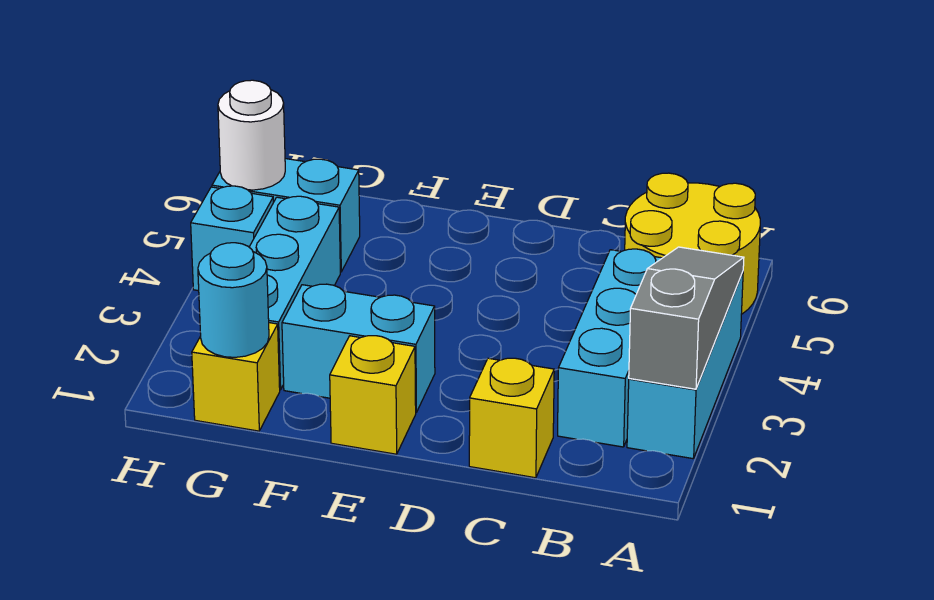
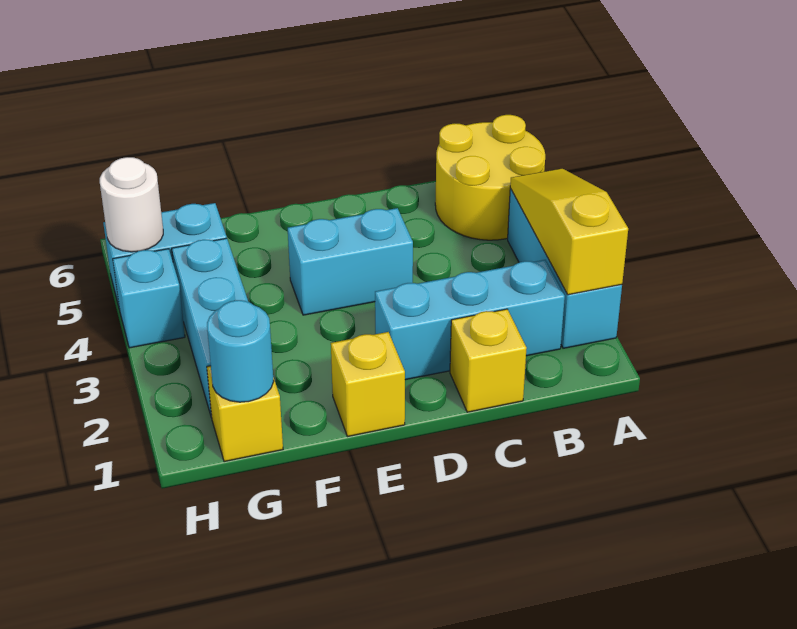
grey 1x3 slope [629,247,744,389] -> yellow 1x3 slope [510,169,628,295]
cyan 1x3 brick [558,249,662,447] -> cyan 1x3 brick turned to [375,260,565,380]
cyan 1x2 brick [282,284,435,412] -> cyan 1x2 brick moved to [288,208,413,315]

